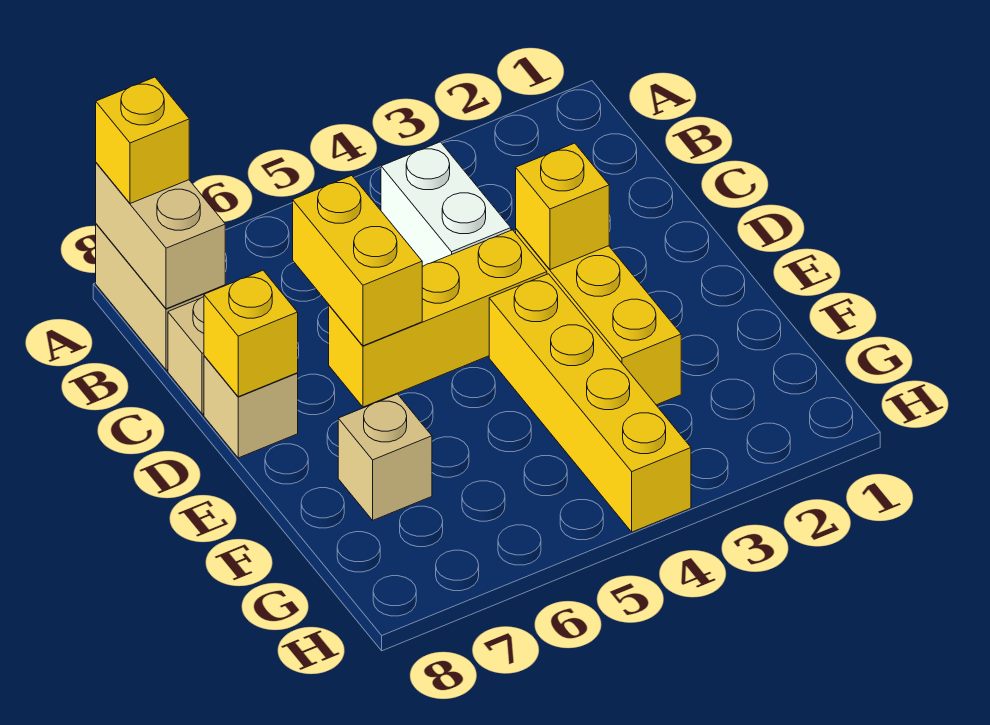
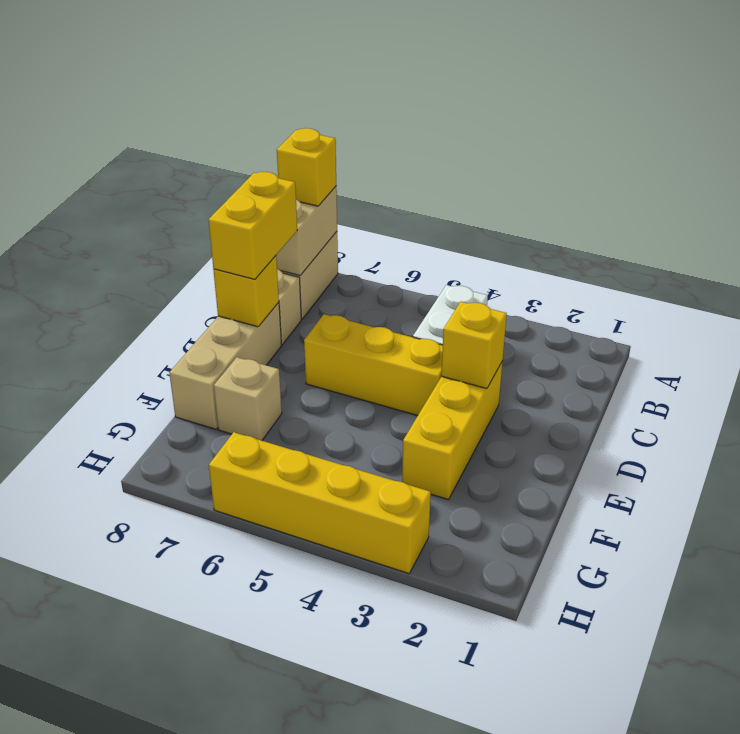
yellow 1x2 brick [293,176,423,346] -> yellow 1x2 brick moved to [209,172,297,279]
tan 1x1 brick [204,356,298,458] -> tan 1x3 brick [169,302,281,429]
yellow 1x4 brick [489,274,691,532] -> yellow 1x4 brick turned to [209,432,431,574]

